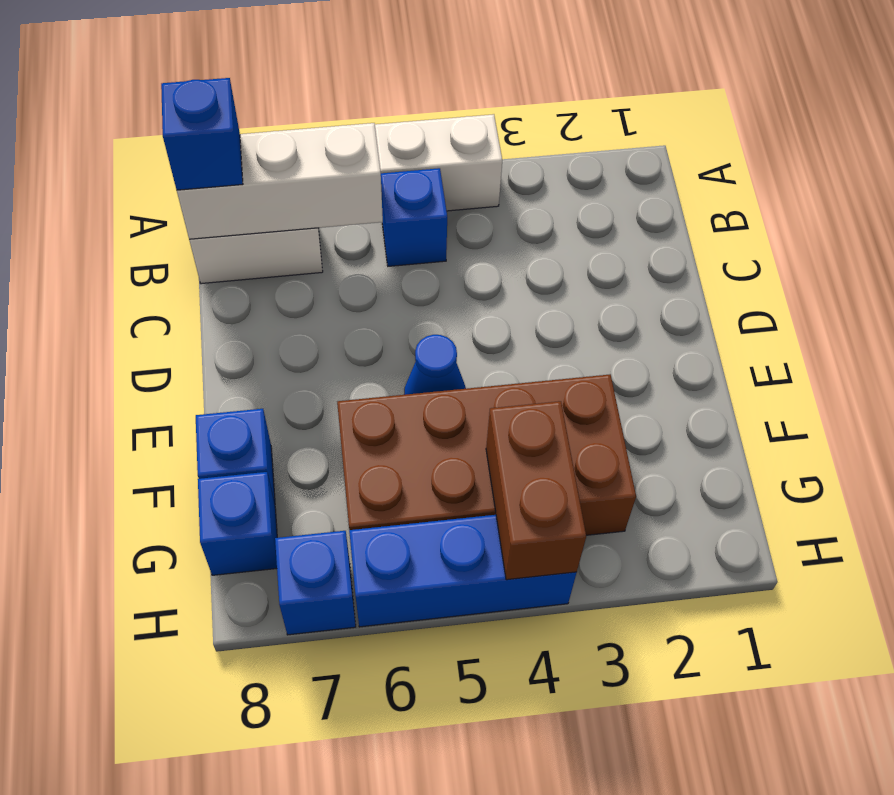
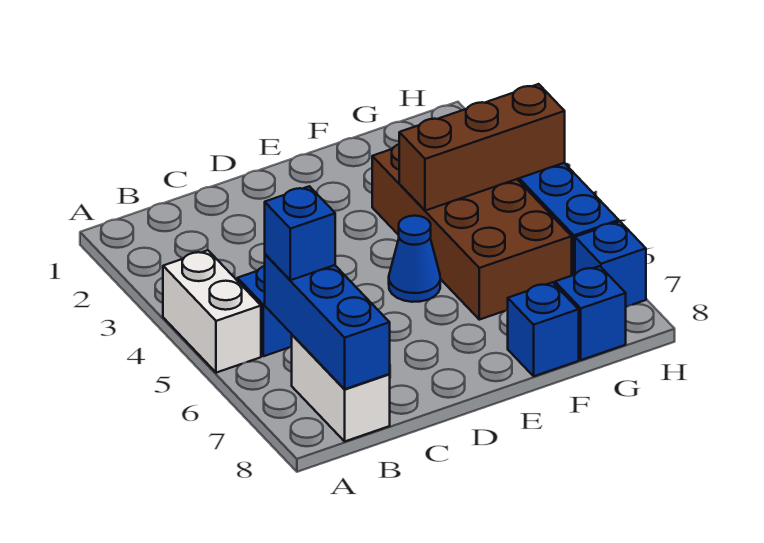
white 1x3 brick [177,123,383,240] -> blue 1x3 brick [265,254,390,389]
blue 1x1 brick [161,78,243,190] -> blue 1x1 brick moved to [265,186,335,280]
brown 1x2 brick [486,401,586,580] -> brown 1x3 brick [399,84,565,211]

